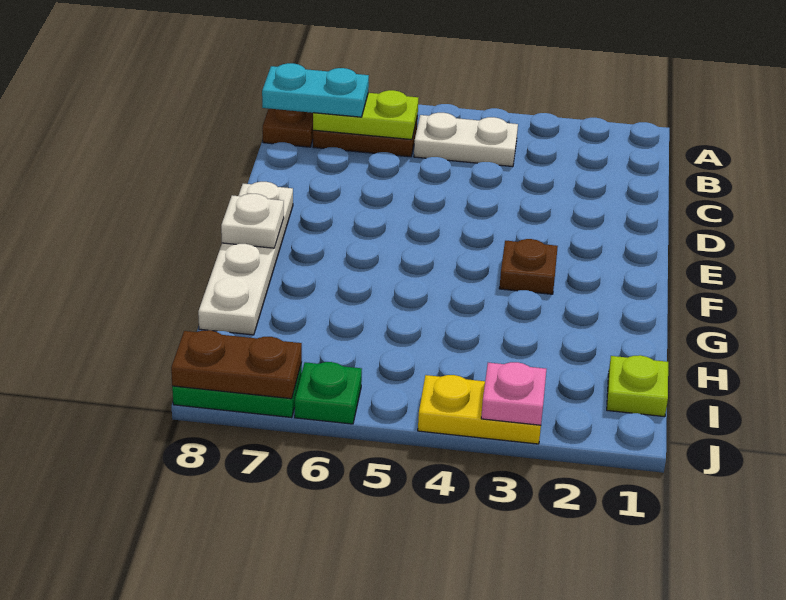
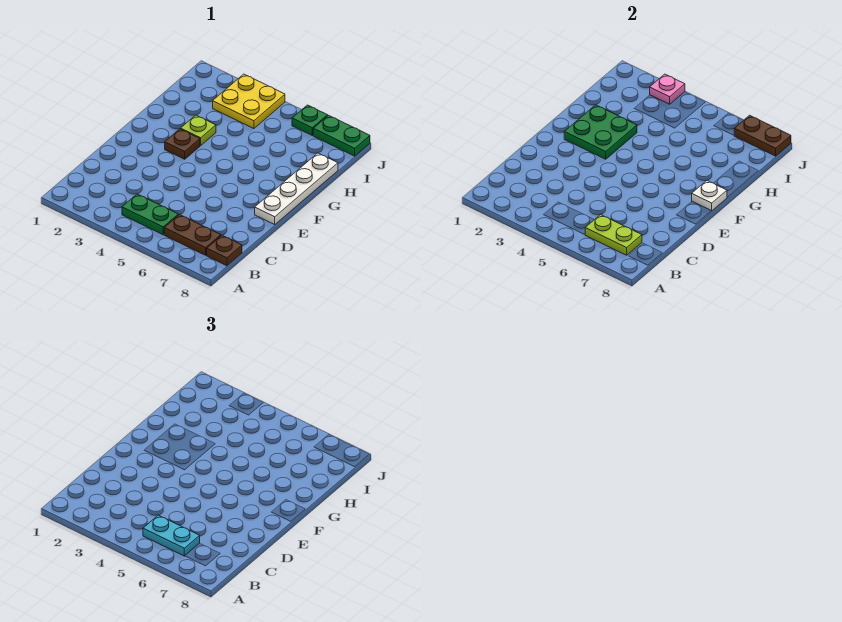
white 1x2 plate [414,113,518,167] -> green 1x2 plate [122,194,178,235]
cyan 1x2 plate [262,63,369,117] -> cyan 1x2 plate moved to [143,515,200,556]
none -> green 2x2 plate [564,105,637,159]
lime 1x1 plate [607,355,668,417] -> lime 1x1 plate moved to [181,115,216,146]
yellow 1x2 plate [418,375,541,444] -> yellow 2x2 plate [213,74,285,129]

